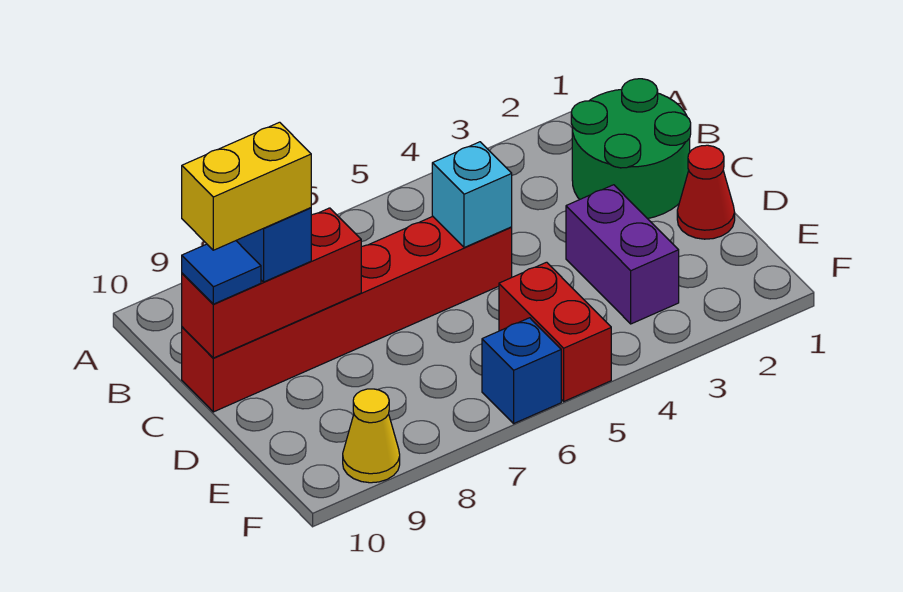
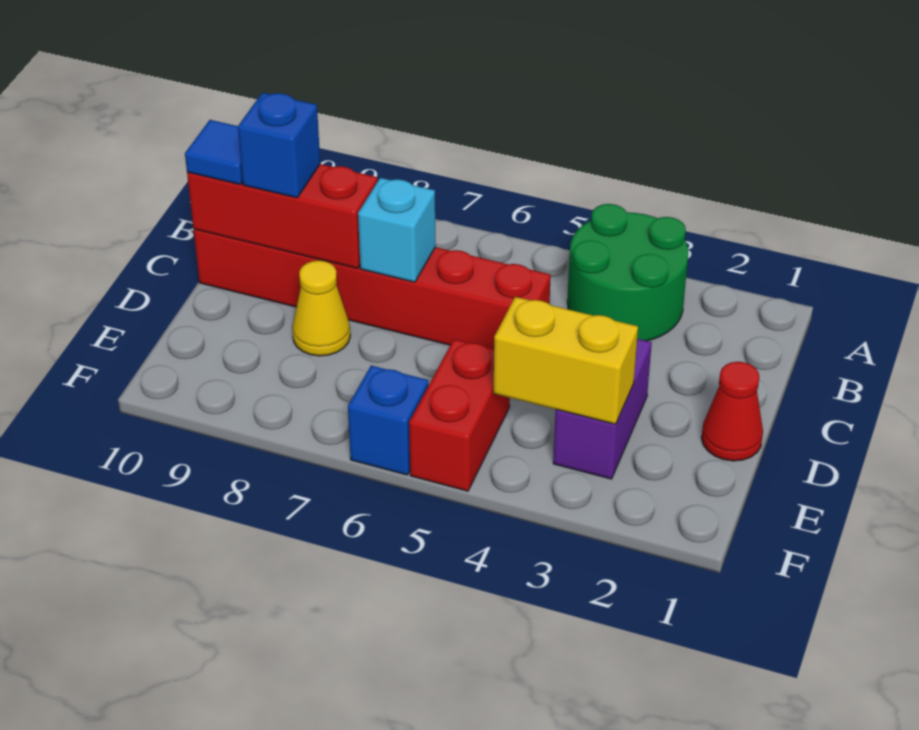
green 2x2 round brick [571,79,691,219] -> green 2x2 round brick moved to [567,204,688,341]
cyan 1x1 brick [432,142,512,248] -> cyan 1x1 brick moved to [358,178,436,282]
yellow 1x2 brick [182,122,311,250] -> yellow 1x2 brick moved to [494,297,638,424]
yellow 1x1 cone [343,389,400,483] -> yellow 1x1 cone moved to [292,260,350,356]

